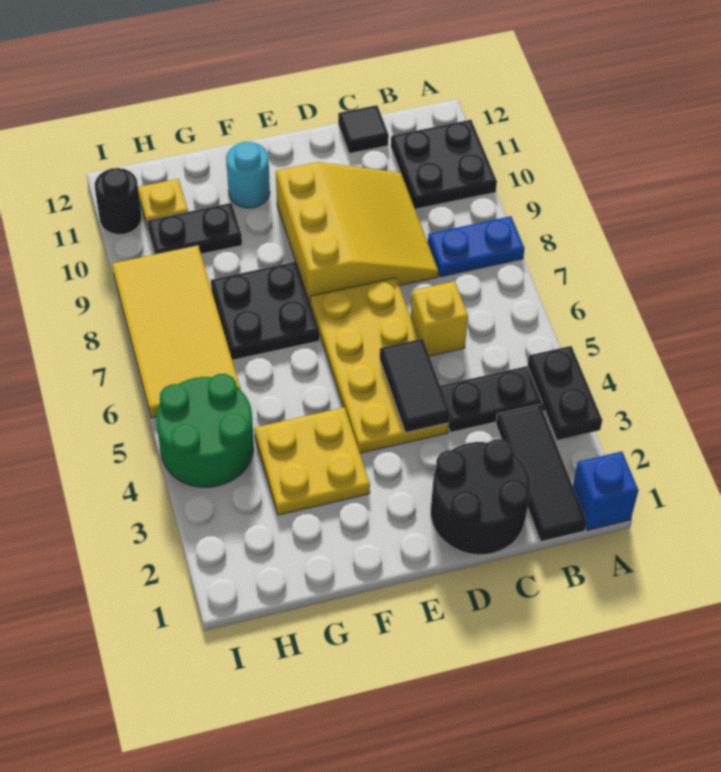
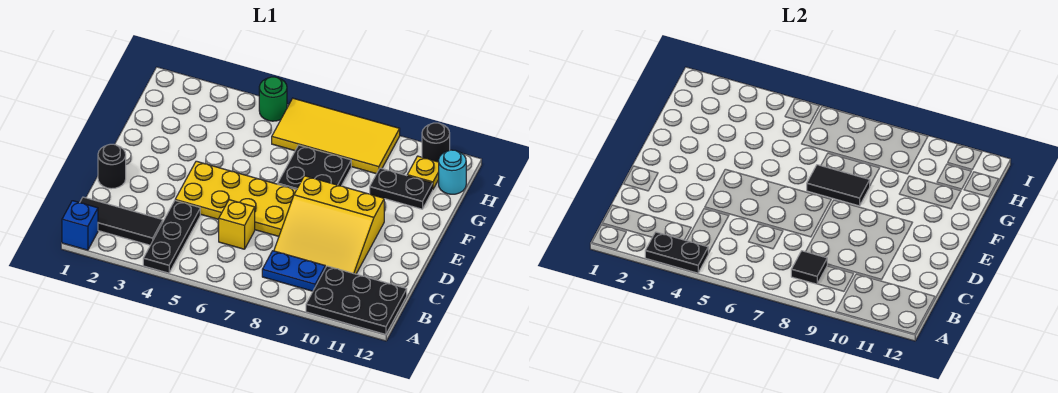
blue 1x2 plate [428,216,525,277] -> blue 1x2 plate turned to [262,251,325,291]
black 2x2 plate [391,120,497,209] -> black 2x3 plate [306,266,407,334]
black 2x2 round brick [431,439,531,555] -> black 1x1 round brick [98,144,126,189]
black 1x1 tile [338,105,389,154] -> black 1x1 tile moved to [791,251,827,284]
black 1x2 tile [380,339,450,433] -> black 1x2 tile moved to [807,165,870,206]
yellow 2x2 plate [254,407,370,515] -> none
cyan 1x1 round brick [226,142,270,208] -> cyan 1x1 round brick moved to [439,150,466,194]
black 1x2 plate [147,203,242,254] -> black 1x2 plate turned to [370,168,433,209]
green 2x2 round brick [156,374,254,487] -> green 1x1 round brick [259,77,287,121]

